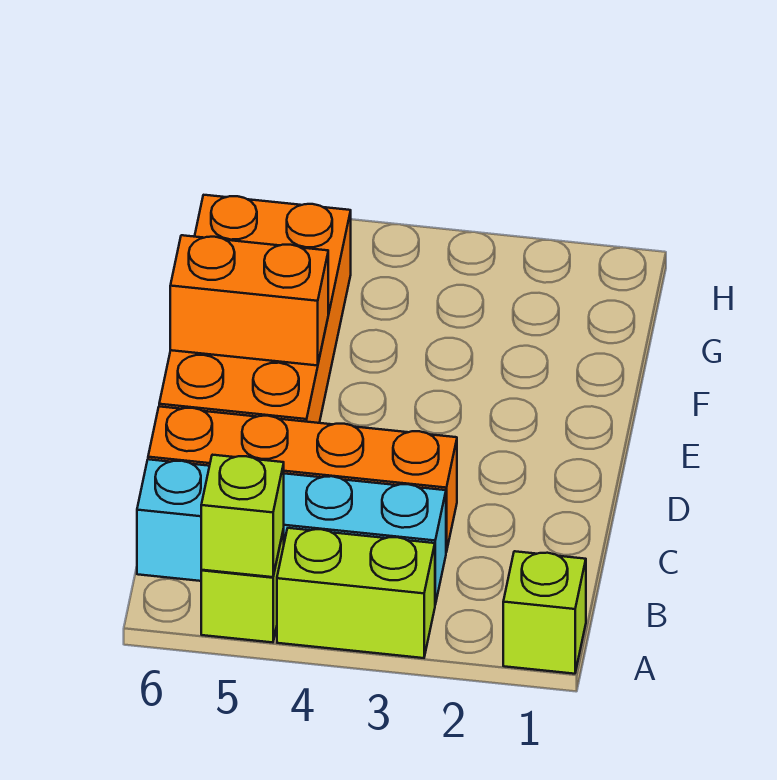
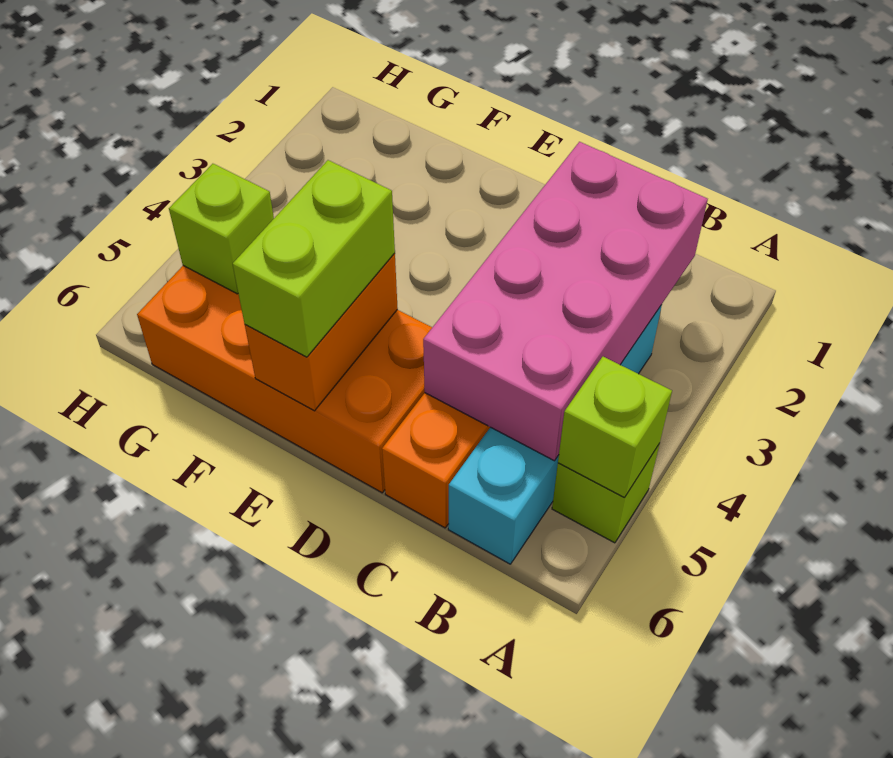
lime 1x1 brick [503,551,586,674] -> lime 1x1 brick moved to [169,164,274,294]
lime 1x2 brick [277,528,435,658] -> lime 1x2 brick moved to [233,160,395,357]
none -> pink 2x4 brick [423,142,708,461]

